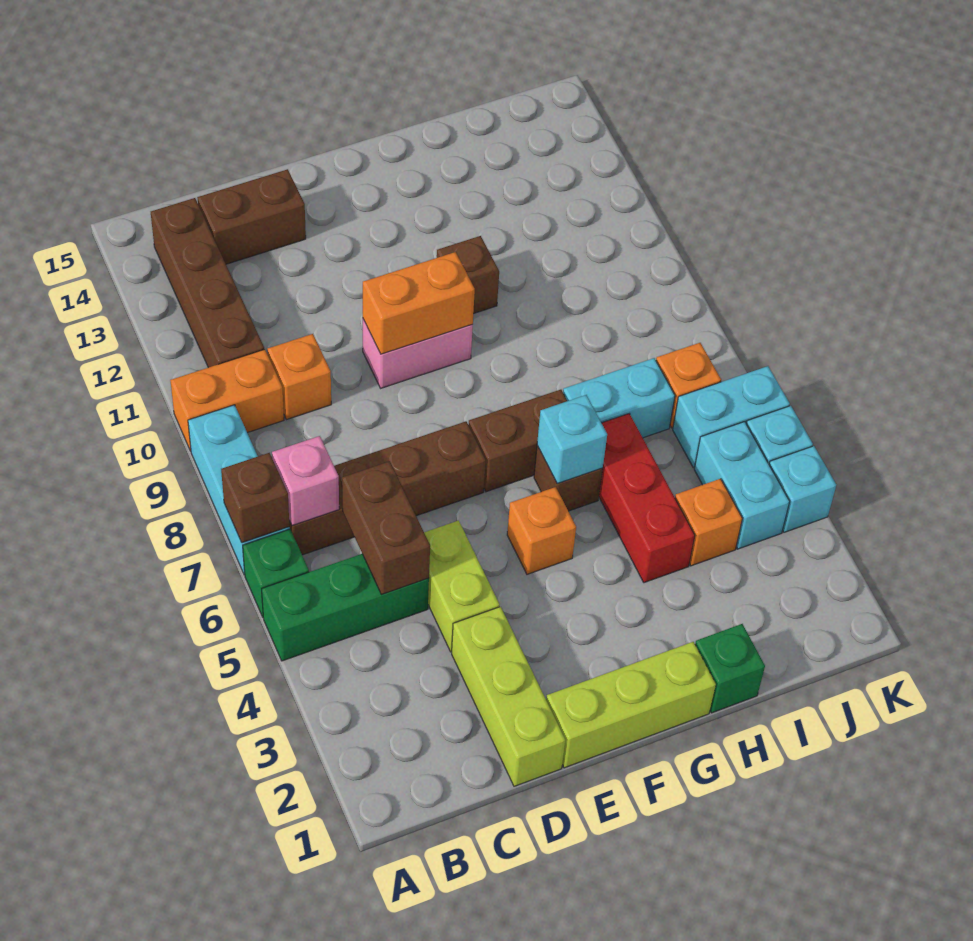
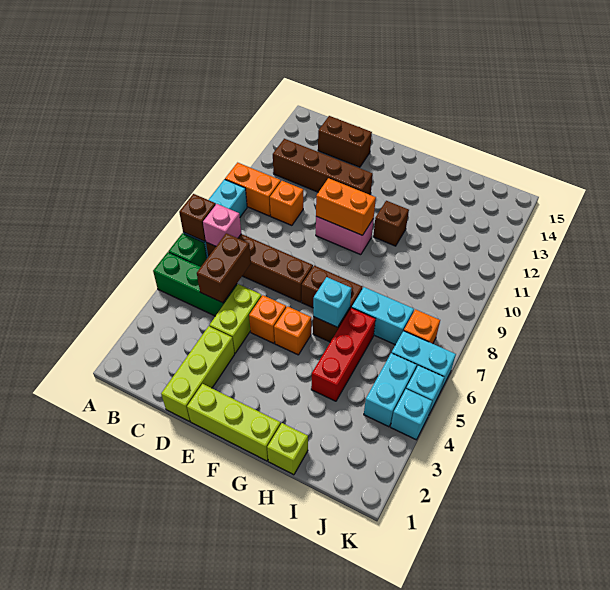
brown 1x4 brick [151,198,264,368] -> brown 1x4 brick turned to [273,139,373,195]
green 1x1 brick [695,624,765,713] -> lime 1x1 brick [267,423,308,475]
orange 1x1 brick [675,479,742,566] -> orange 1x1 brick moved to [249,295,286,343]

